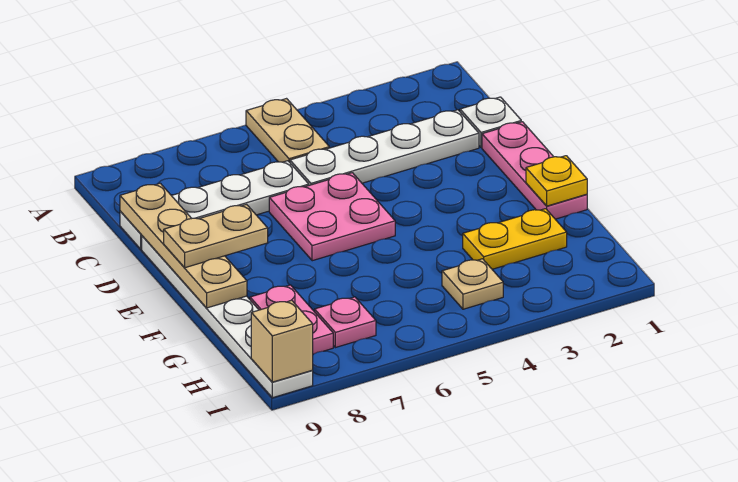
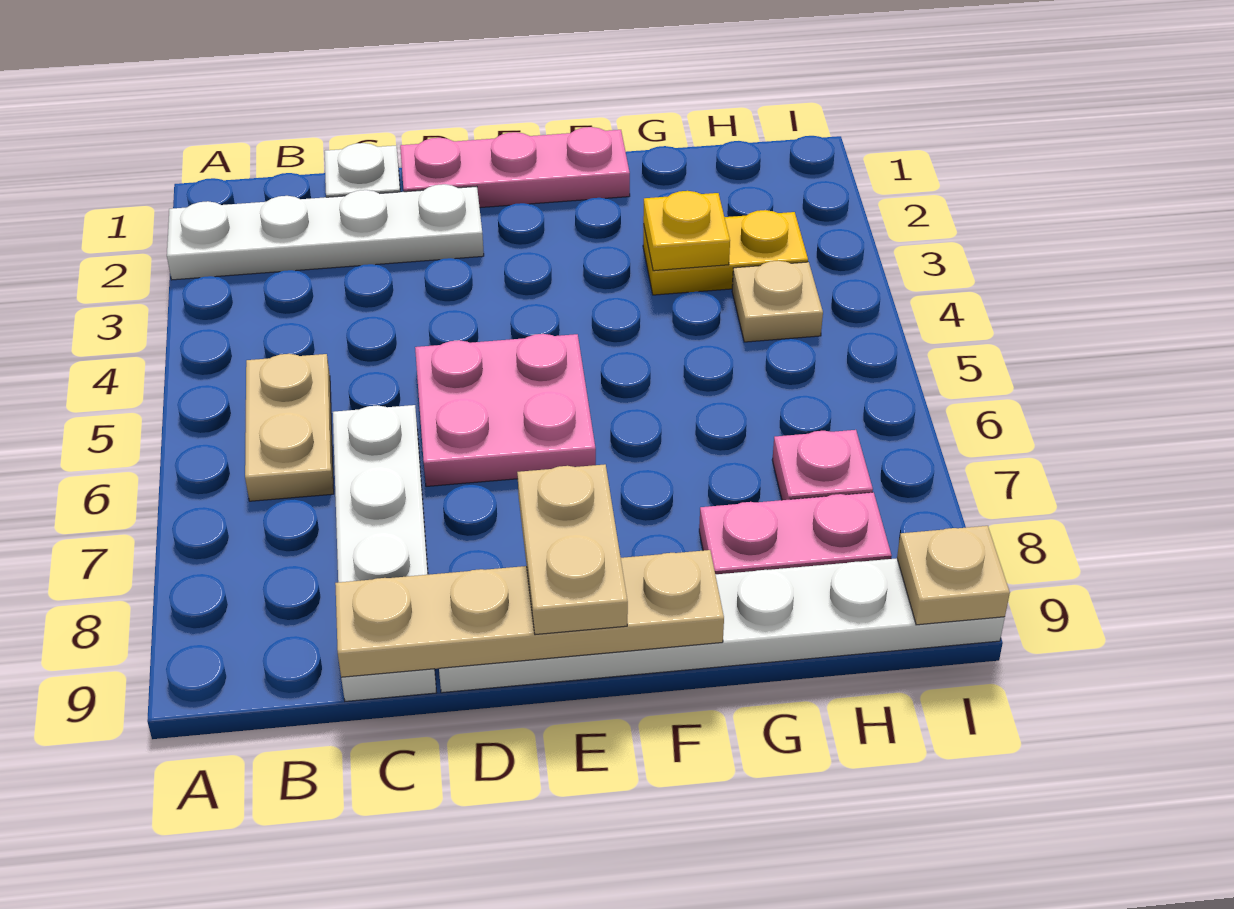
tan 1x2 plate [246,99,329,162] -> tan 1x2 plate turned to [245,354,334,501]
white 1x4 plate [290,110,479,185] -> white 1x4 plate turned to [167,184,484,280]
yellow 1x1 plate [526,156,587,206] -> yellow 1x1 plate moved to [643,191,730,271]
yellow 1x2 plate [463,209,567,269] -> yellow 1x2 plate turned to [643,210,808,295]
tan 1x1 brick [251,300,313,382] -> tan 1x1 plate [897,526,1010,625]

